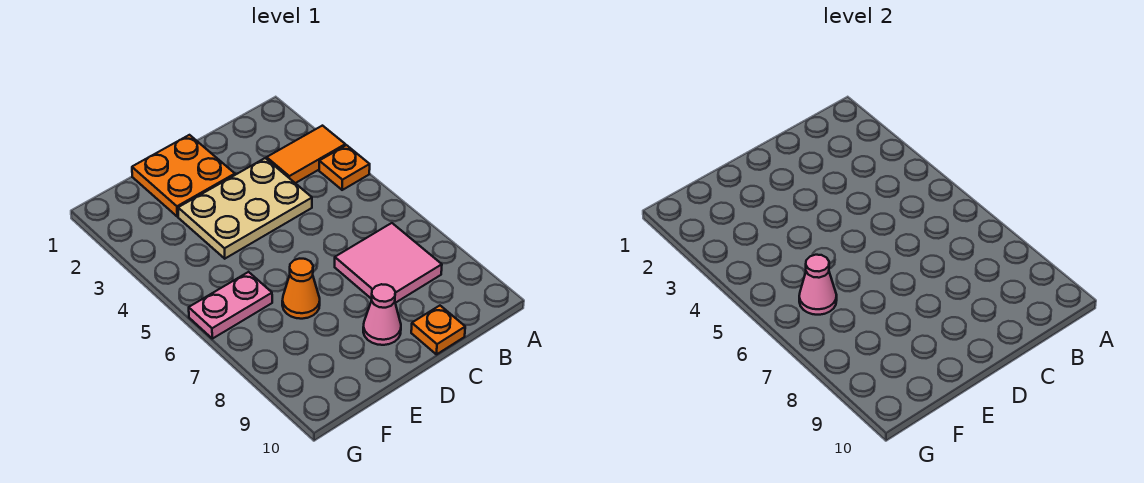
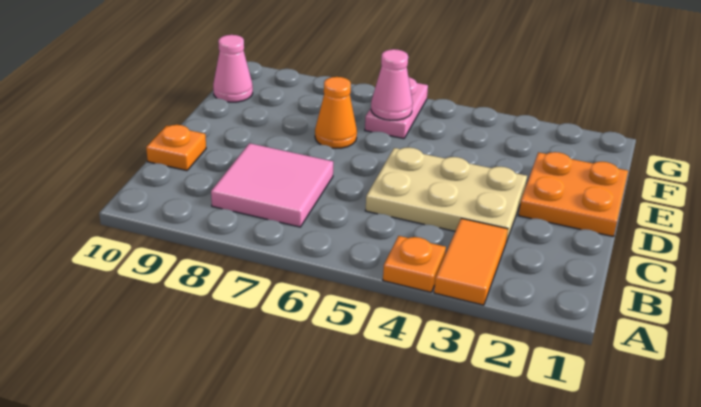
tan 2x3 plate [178,158,312,259] -> tan 2x3 plate turned to [365,147,527,242]
pink 1x1 cone [363,284,401,345] -> pink 1x1 cone moved to [213,35,253,102]

